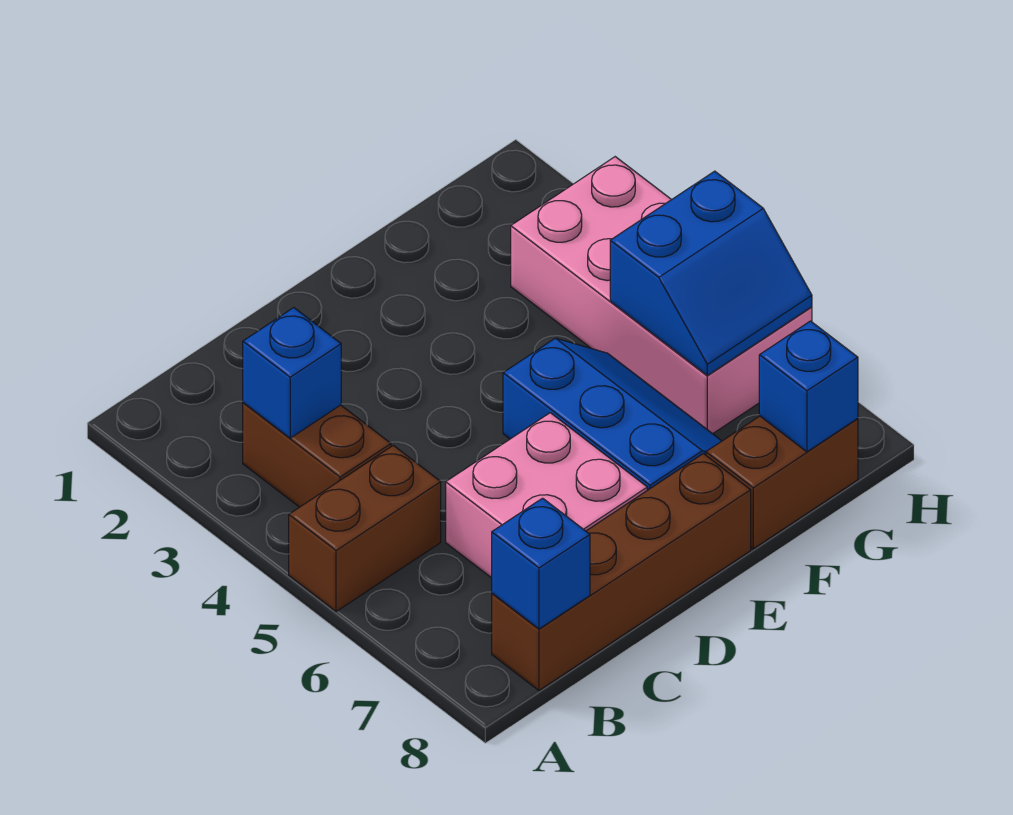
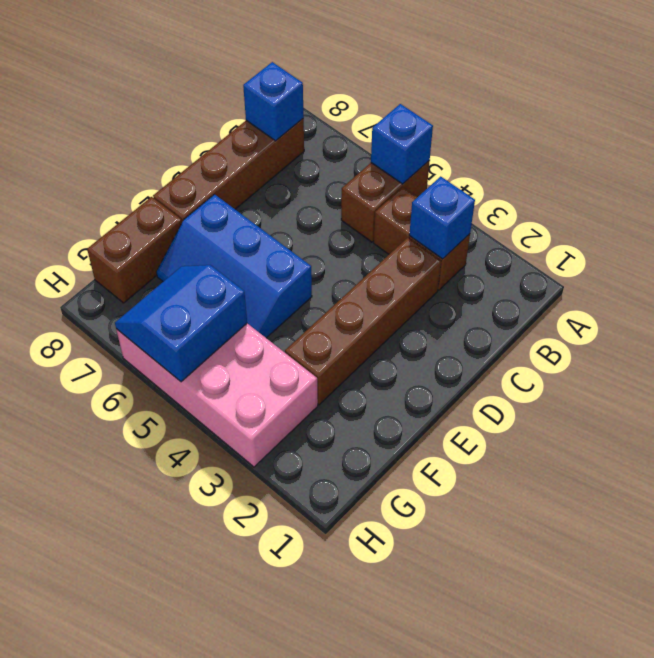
none -> brown 1x4 brick [285,238,441,405]
pink 2x2 brick [446,413,647,578] -> none
blue 1x1 brick [759,321,858,452] -> blue 1x1 brick moved to [371,104,433,184]

